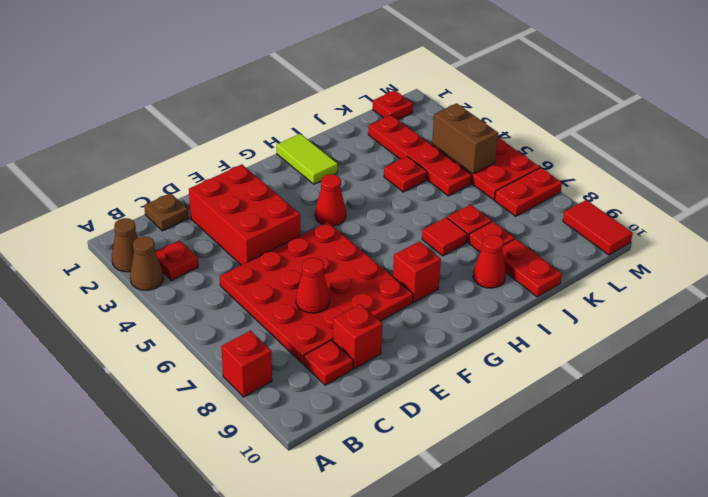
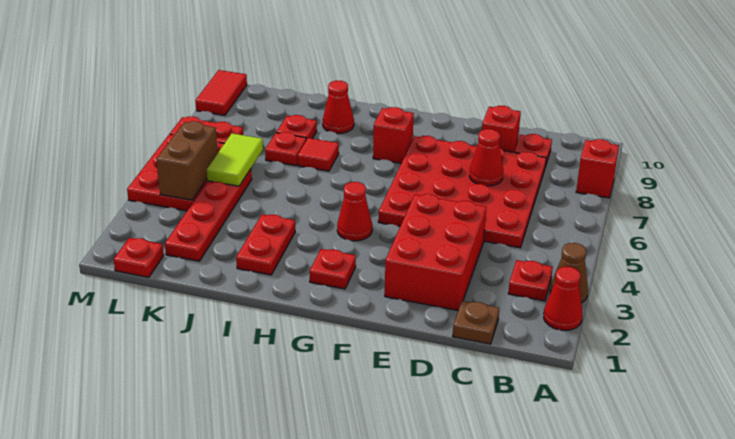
brown 1x1 cone [112,218,138,272] -> red 1x1 cone [544,267,582,330]
lime 1x2 tile [277,134,338,184] -> lime 1x2 tile moved to [207,133,263,186]
red 1x1 plate [384,156,427,192] -> red 1x1 plate moved to [310,249,356,289]
red 1x2 plate [503,239,562,297] -> red 1x2 plate moved to [236,214,295,275]

